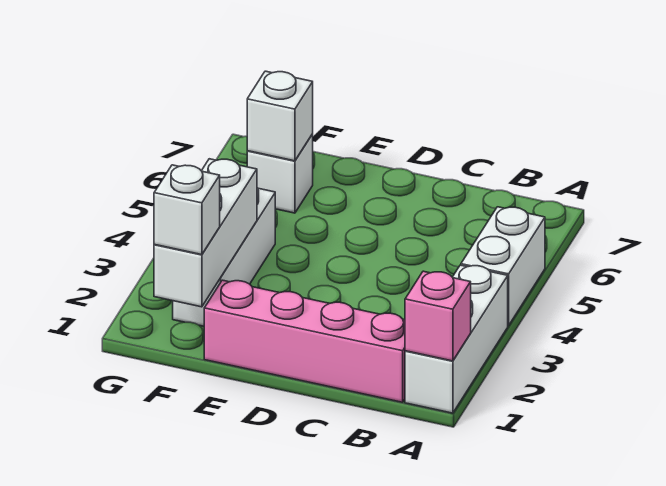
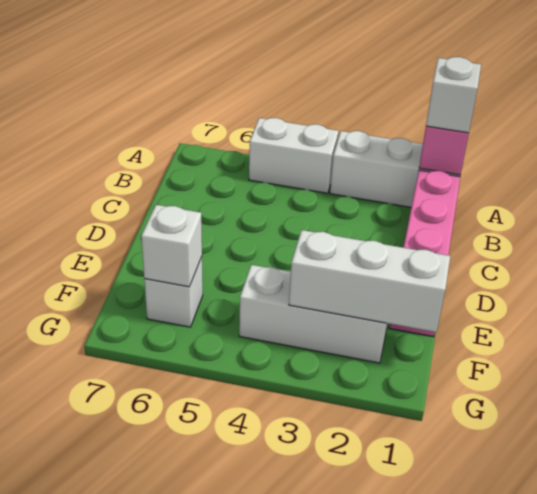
white 1x1 brick [154,165,220,255] -> white 1x1 brick moved to [426,57,481,133]

